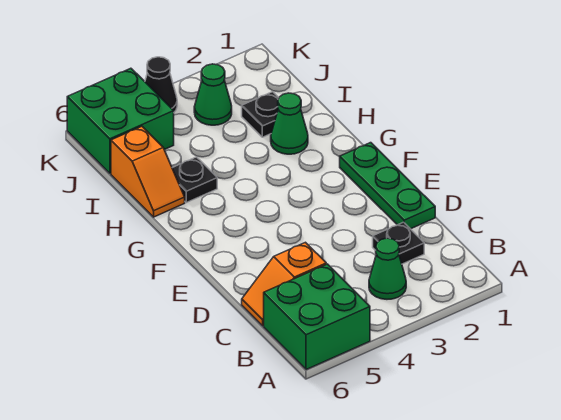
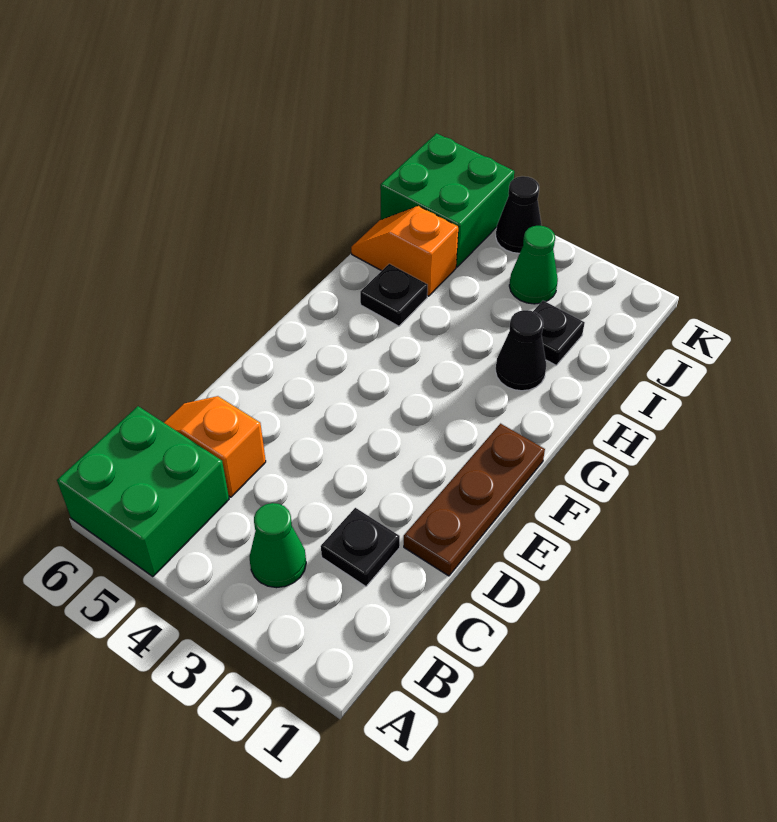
green 1x3 plate [340,143,435,229] -> brown 1x3 plate [404,424,545,576]
green 1x1 cone [271,93,308,154] -> black 1x1 cone [495,310,546,391]
orange 1x2 slope [111,126,185,217] -> orange 1x2 slope turned to [351,206,458,296]

